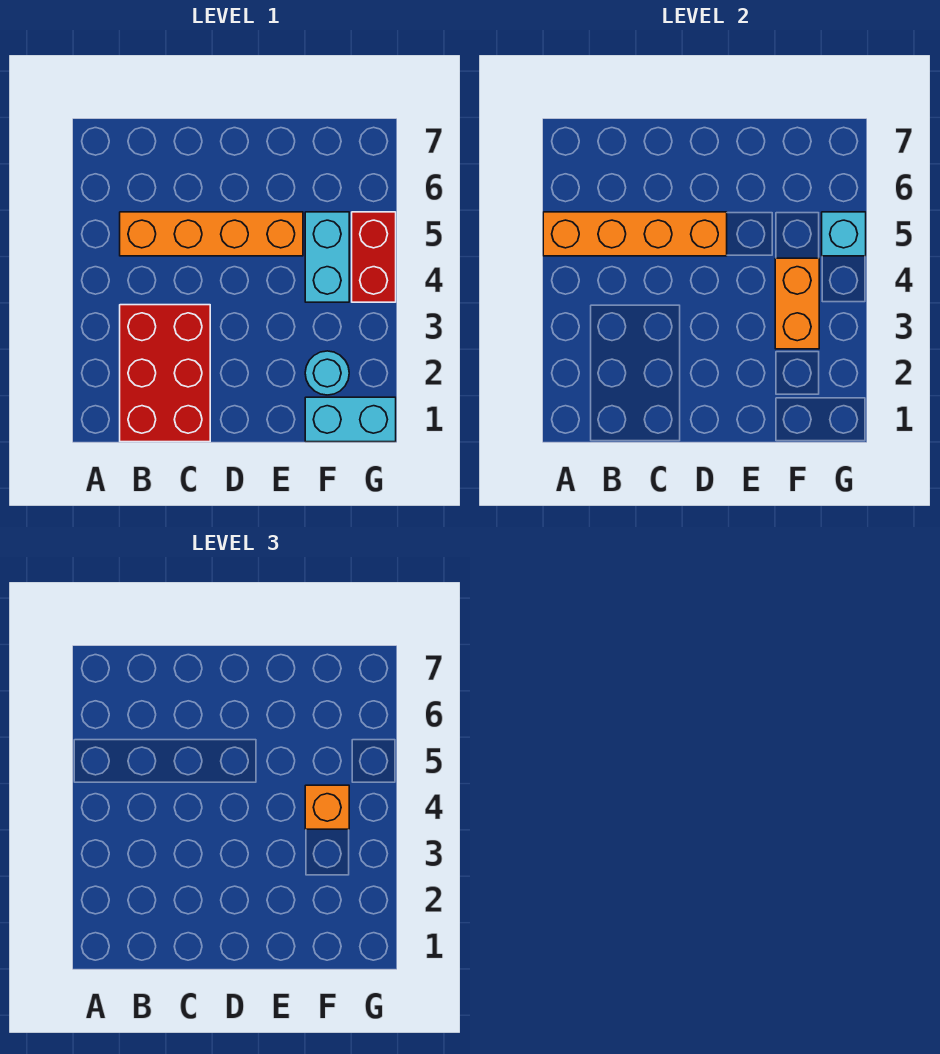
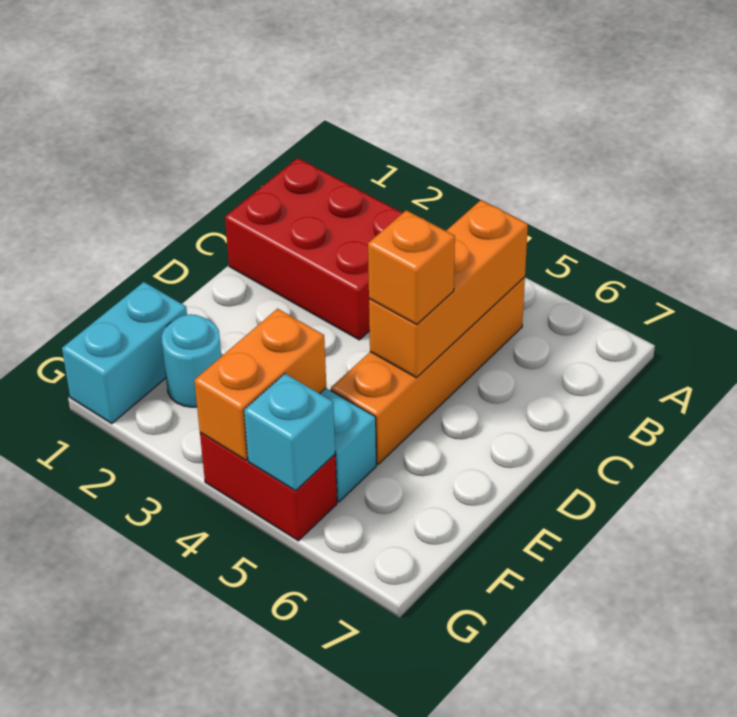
orange 1x4 brick [543,212,727,256] -> orange 1x3 brick [369,200,528,378]
orange 1x2 brick [775,258,819,349] -> orange 1x2 brick turned to [194,309,326,460]
orange 1x1 brick [305,785,349,829] -> orange 1x1 brick moved to [368,210,455,324]

